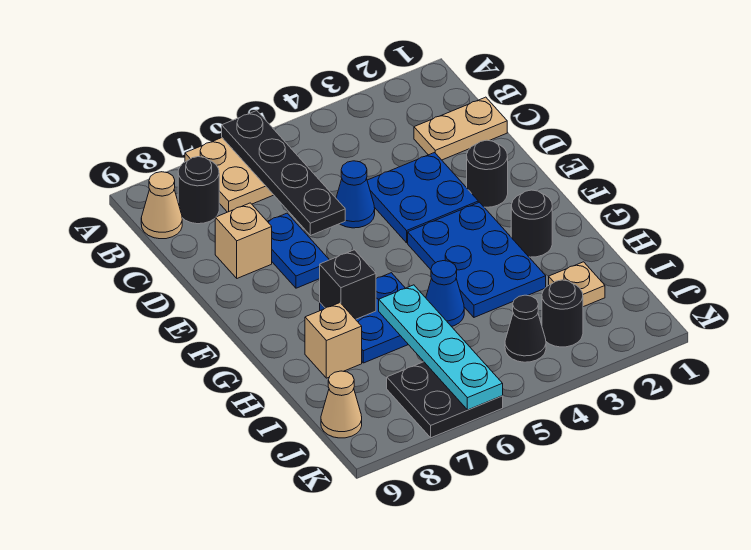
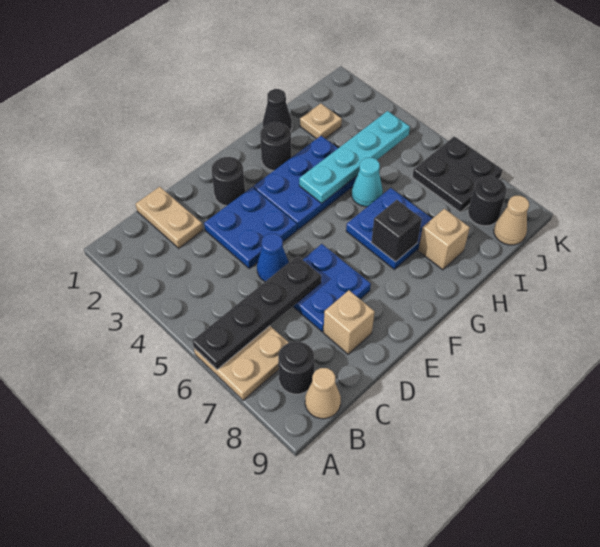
blue 1x2 plate [267,213,329,288] -> blue 2x2 plate [293,244,371,332]
blue 1x1 cone [426,261,464,326] -> cyan 1x1 cone [352,158,383,207]
cyan 1x4 plate [379,285,503,410] -> cyan 1x4 plate moved to [299,111,410,203]
black 1x1 round brick [542,280,583,347] -> black 1x1 round brick moved to [468,176,507,226]
black 1x1 cone [505,295,546,362] -> black 1x1 cone moved to [263,89,292,131]

